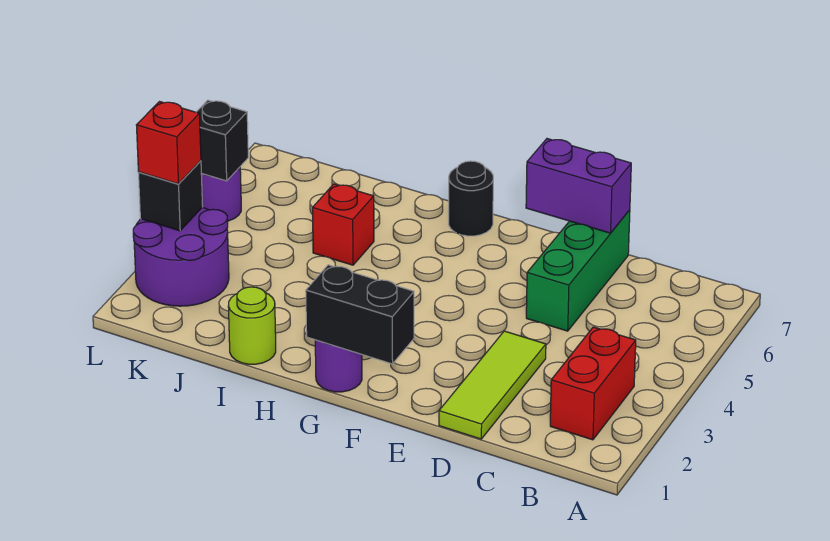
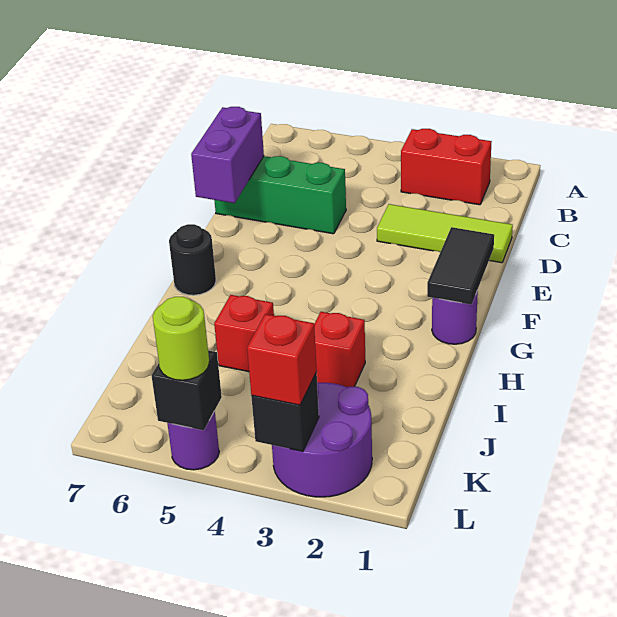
black 1x2 brick [306,265,414,364] -> black 1x2 tile [427,227,494,305]
lime 1x1 round brick [228,287,276,364] -> lime 1x1 round brick moved to [153,297,209,380]
none -> red 1x1 brick [314,312,365,387]

